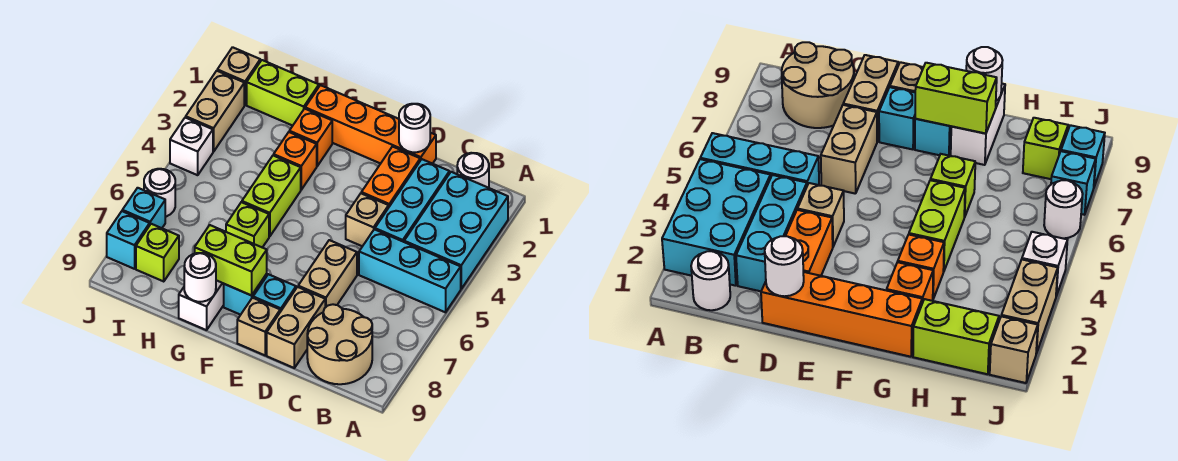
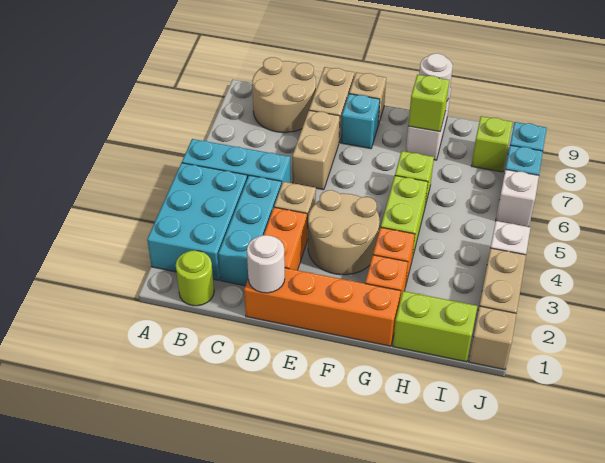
white 1x1 round brick [457,153,489,188] -> lime 1x1 round brick [176,251,214,306]
none -> tan 2x2 round brick [308,190,380,275]
cyan 1x1 brick [224,274,267,315] -> none
lime 1x2 brick [195,225,267,295] -> lime 1x1 brick [408,75,449,132]
white 1x1 round brick [144,169,175,217] -> white 1x1 brick [496,169,539,227]

